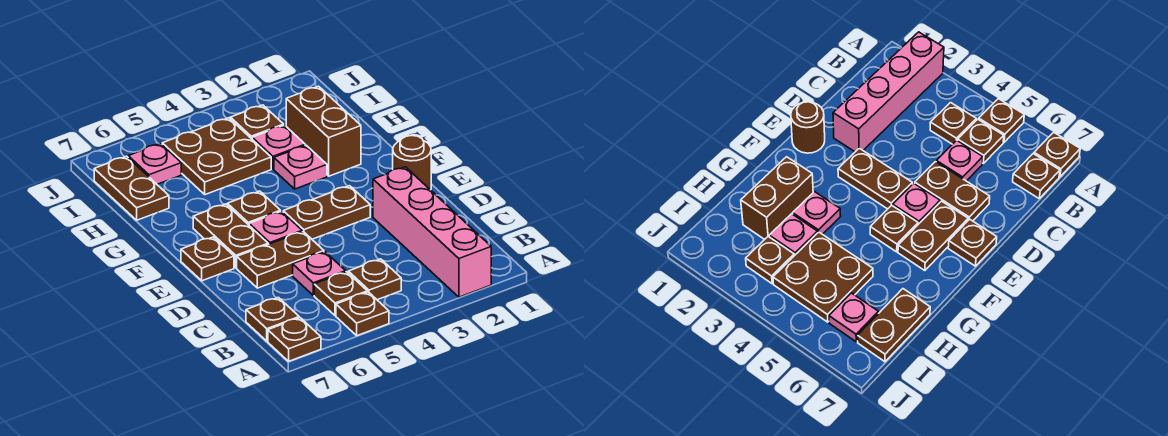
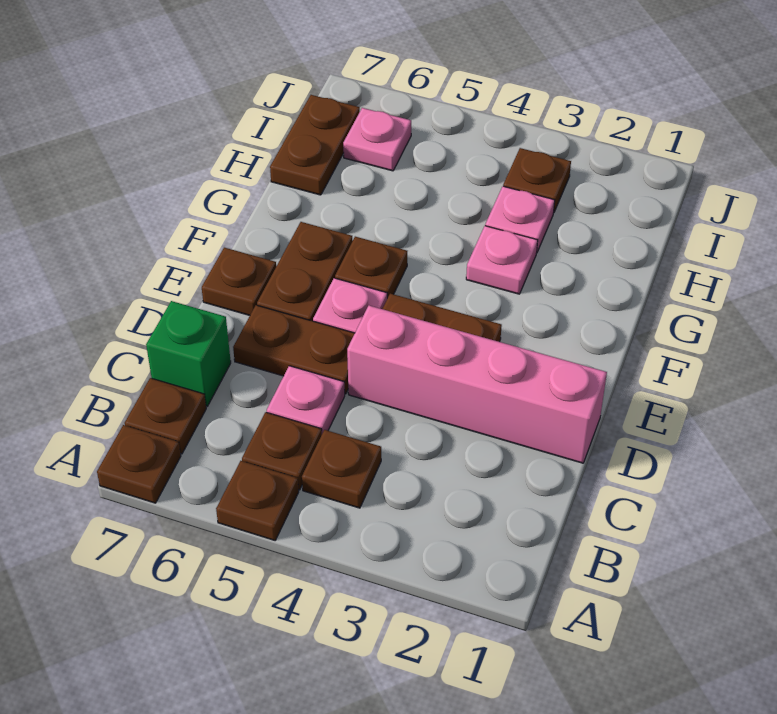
pink 1x4 brick [373,167,491,297] -> pink 1x4 brick turned to [347,305,607,463]
none -> green 1x1 brick [146,301,231,406]
brown 1x1 round brick [393,136,431,190] -> none
brown 1x2 brick [286,86,361,176] -> none
brown 2x2 plate [162,118,271,195] -> none

